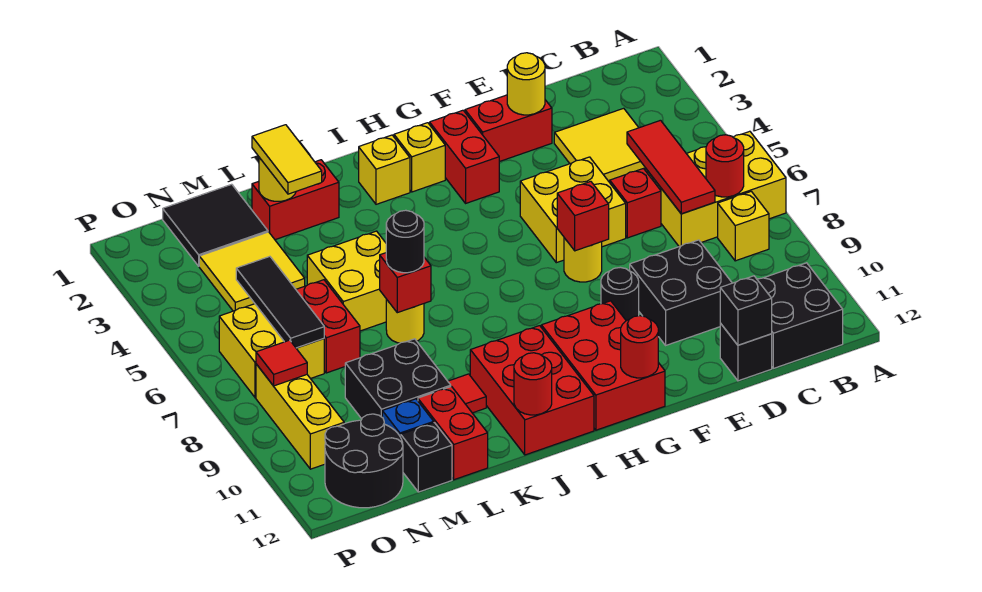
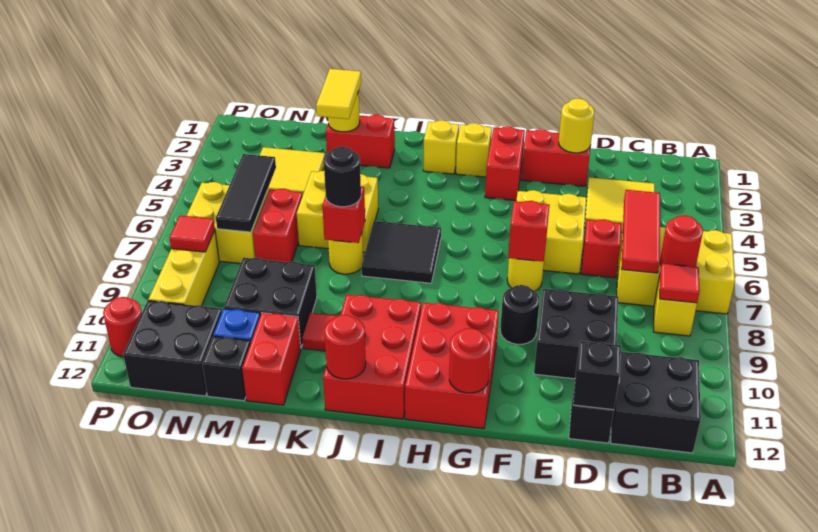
none -> red 1x1 tile [660,264,700,303]
black 2x2 tile [163,184,268,266] -> black 2x2 tile moved to [361,221,441,283]
black 2x2 round brick [325,414,403,508] -> black 2x2 brick [123,300,222,396]
none -> red 1x1 round brick [103,297,142,357]

